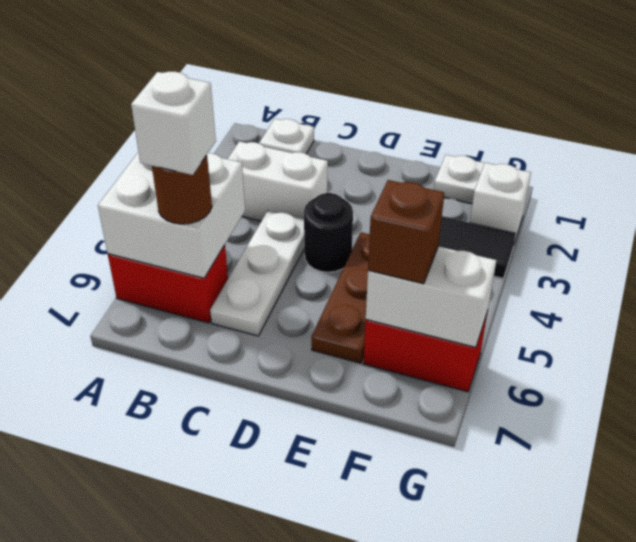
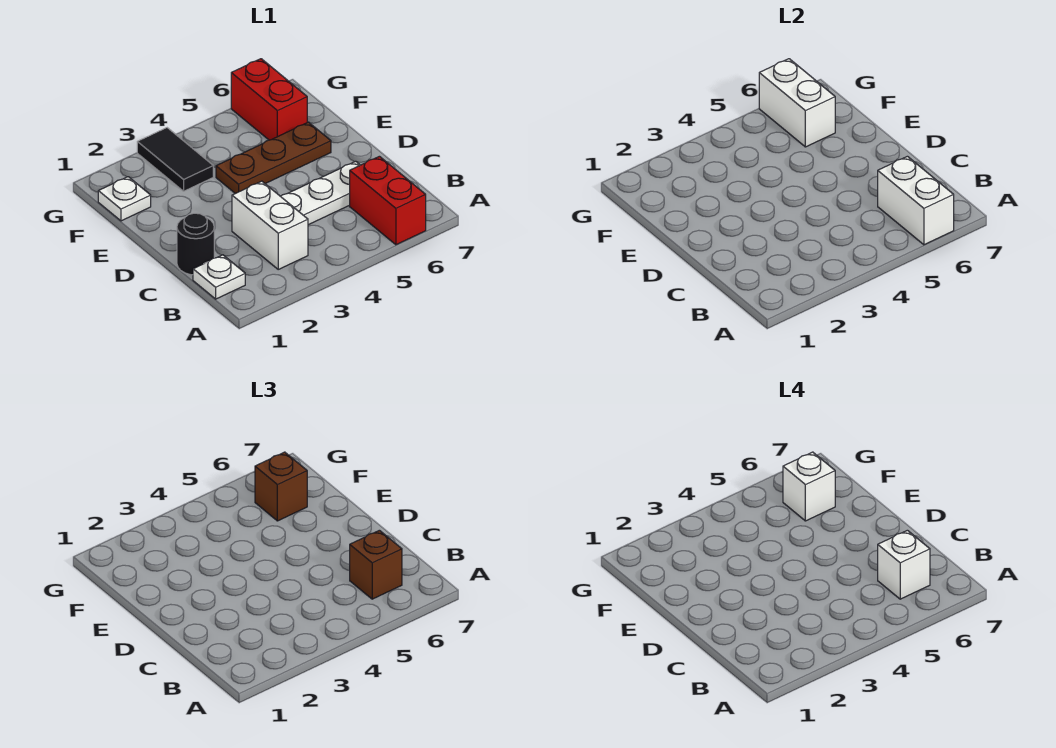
white 2x2 brick [98,152,245,278] -> white 1x2 brick [878,156,954,245]
brown 1x1 round brick [152,155,212,224] -> brown 1x1 brick [350,530,402,599]
black 1x1 round brick [304,193,353,272] -> black 1x1 round brick moved to [177,213,214,275]
white 1x1 brick [470,163,531,243] -> white 1x1 brick moved to [783,452,835,521]

